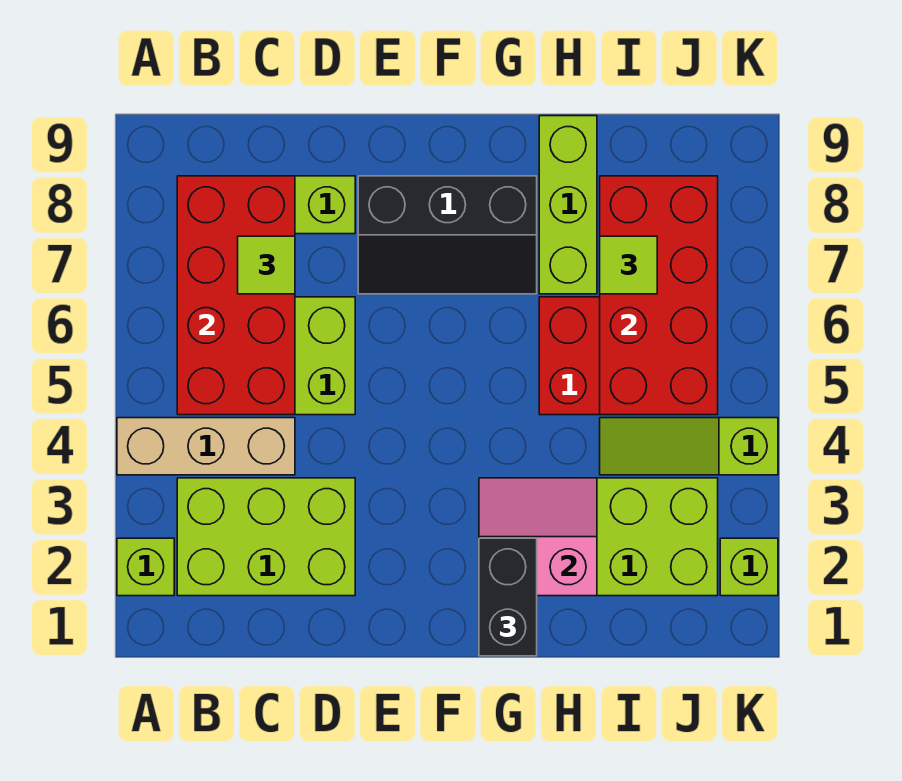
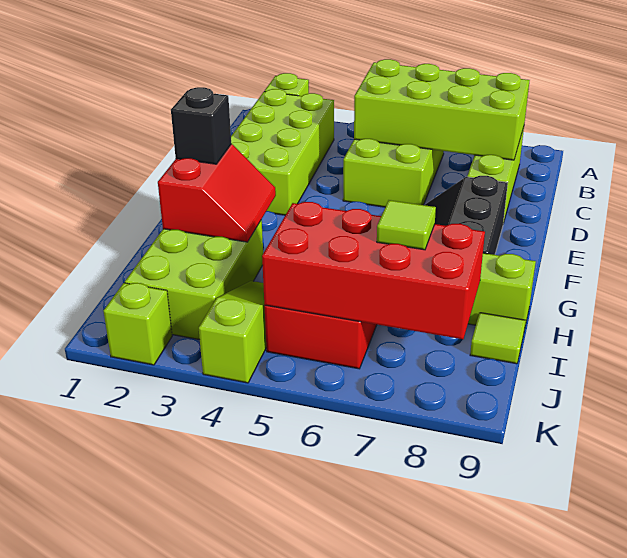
tan 1x3 brick [117,418,295,475] -> none
lime 2x3 brick [177,478,355,596] -> lime 2x4 brick [231,89,334,215]
red 2x4 brick [177,176,295,415] -> lime 2x4 brick [354,59,530,160]
lime 1x1 tile [238,236,295,294] -> lime 1x1 tile moved to [470,313,526,364]
black 1x2 brick [479,538,537,656] -> black 1x1 brick [171,87,231,164]
pink 2x2 slope [479,478,597,596] -> red 2x2 slope [158,144,276,242]

